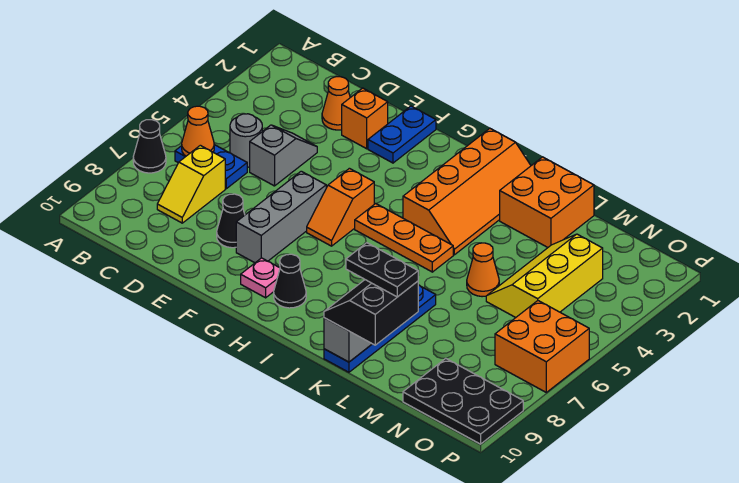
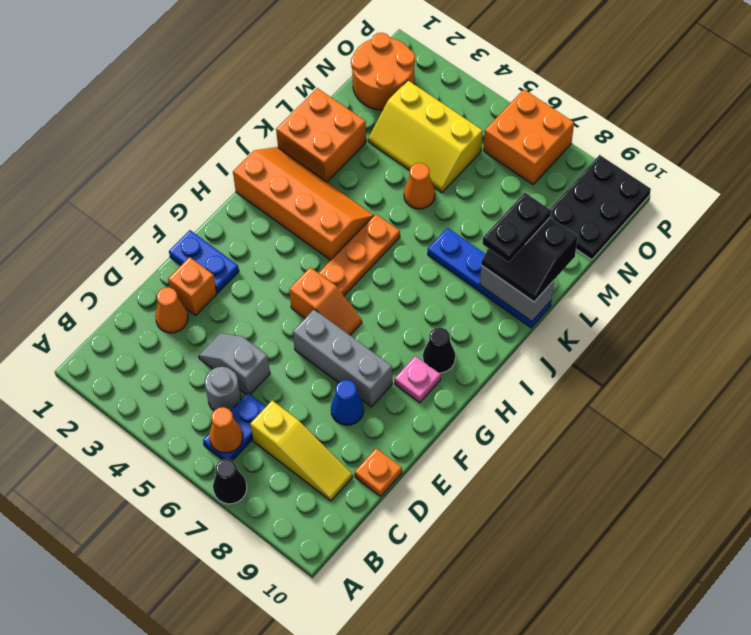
yellow 1x2 slope [157,145,225,223] -> yellow 1x3 slope [250,400,353,501]
none -> orange 1x1 plate [355,448,402,496]
black 1x1 cone [217,194,245,248] -> blue 1x1 cone [331,380,364,425]
none -> orange 2x2 round brick [351,33,415,110]

